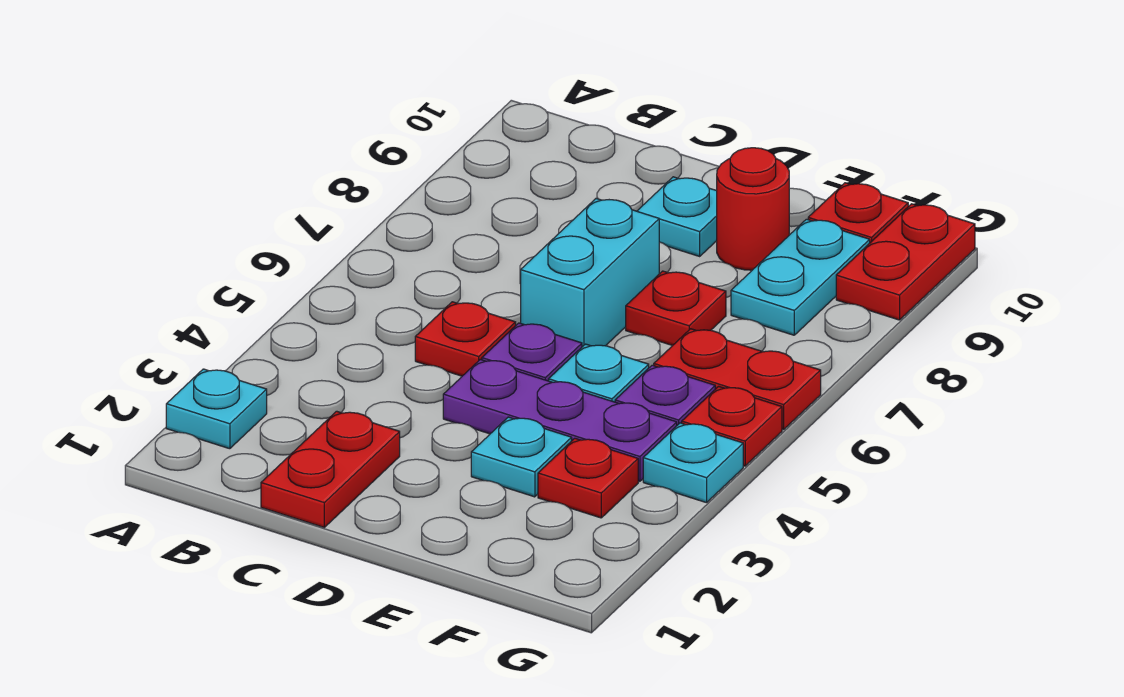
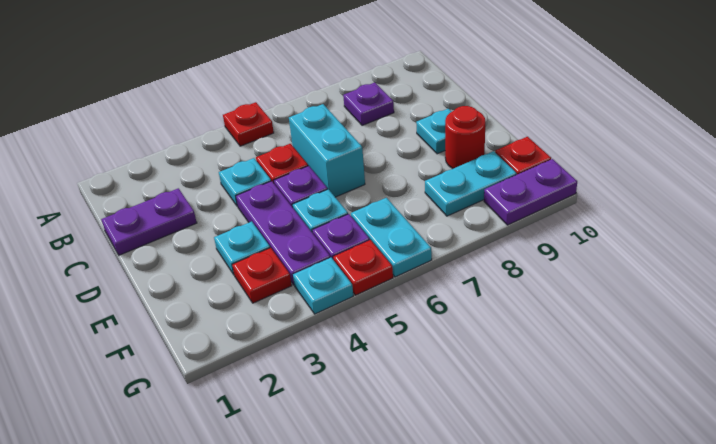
cyan 1x1 plate [166,369,267,449] -> cyan 1x1 plate moved to [219,158,271,206]
none -> purple 1x1 plate [343,83,394,125]
red 1x2 plate [261,411,400,527] -> purple 1x2 plate [101,188,197,255]
cyan 1x2 brick [521,199,659,347] -> cyan 1x2 brick turned to [289,104,365,197]
red 1x1 plate [626,271,726,346] -> red 1x1 plate moved to [223,102,274,146]
red 1x2 plate [654,329,821,430] -> cyan 1x2 plate [351,198,432,277]
red 1x2 plate [836,204,975,320] -> purple 1x2 plate [484,159,577,225]

